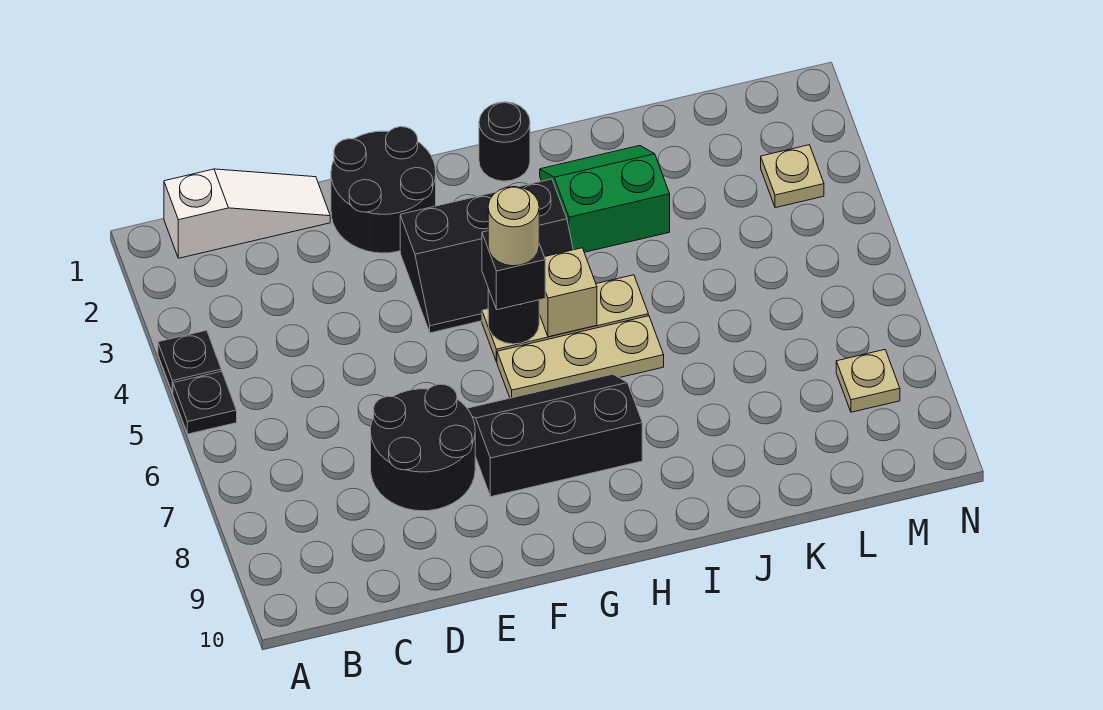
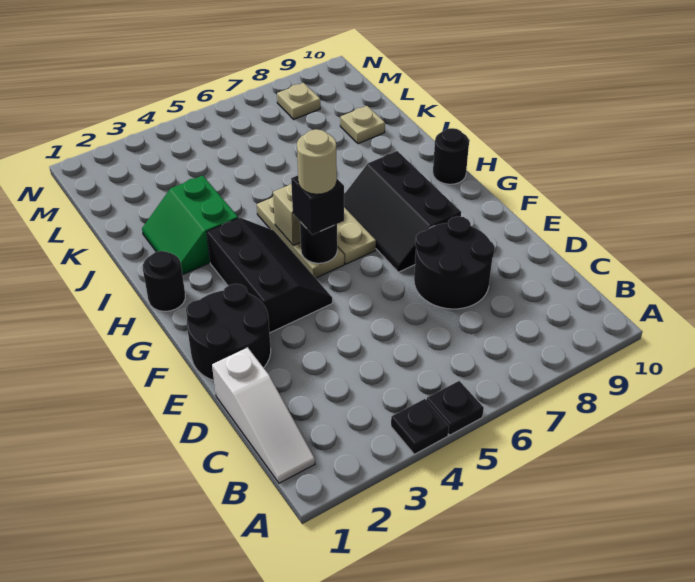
white 1x3 slope [164,169,330,258] -> white 1x3 slope turned to [212,347,315,483]
none -> black 1x1 round brick [433,128,469,184]
tan 1x1 plate [761,145,824,208] -> tan 1x1 plate moved to [340,106,385,144]

